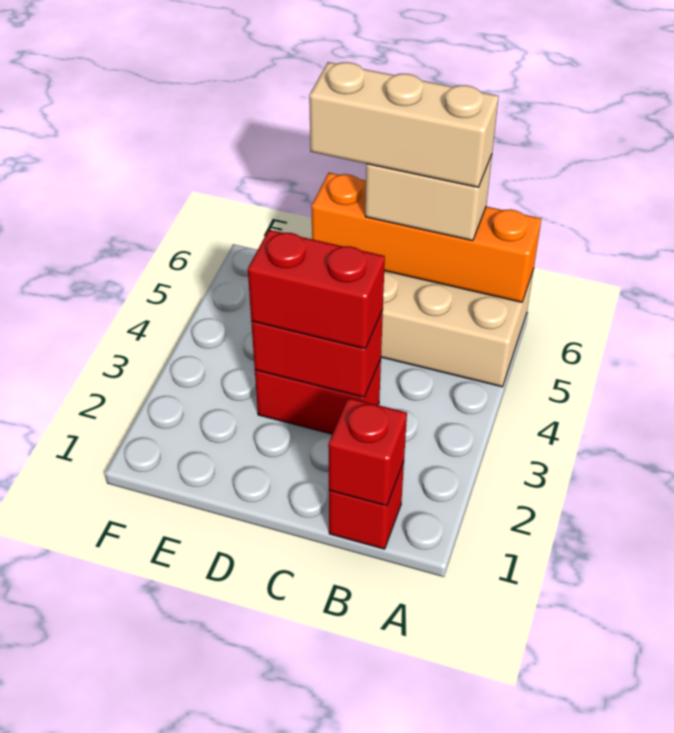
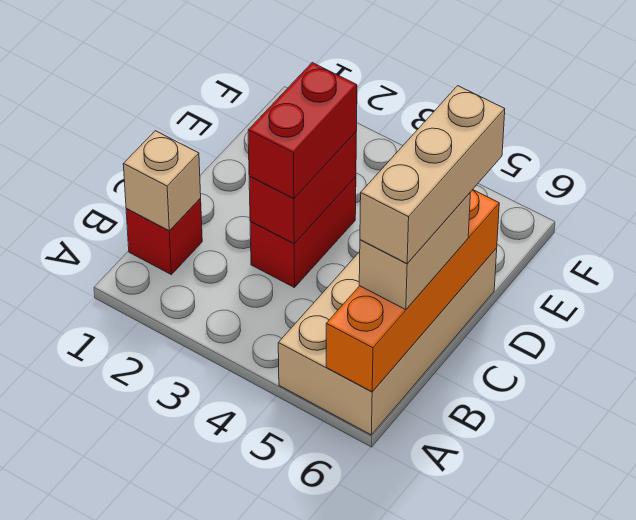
red 1x1 brick [328,398,407,506] -> tan 1x1 brick [123,131,201,231]

